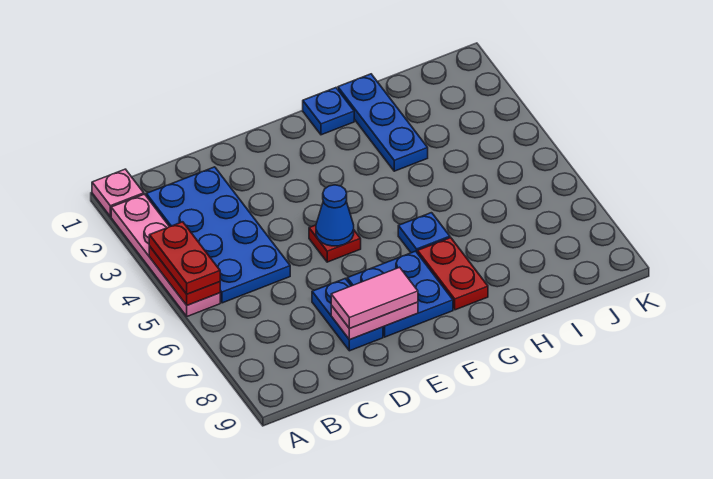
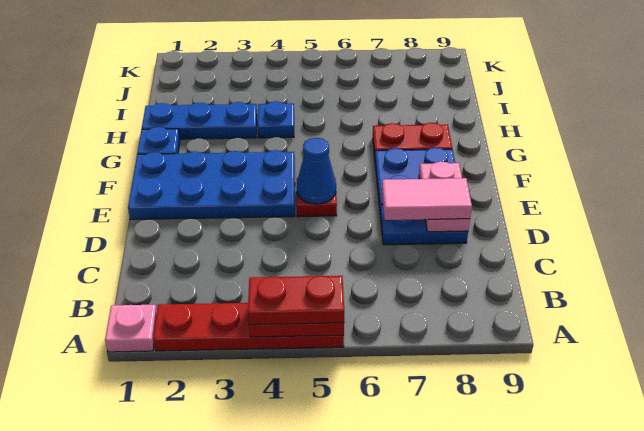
pink 1x4 plate [111,194,220,316] -> red 1x4 plate [153,303,344,351]
blue 2x4 plate [146,167,290,303] -> blue 2x4 plate moved to [128,150,295,219]
pink 1x2 tile [331,267,418,329] -> pink 1x2 tile turned to [382,178,472,220]
blue 1x1 plate [398,213,450,253] -> blue 1x1 plate moved to [258,101,294,138]

